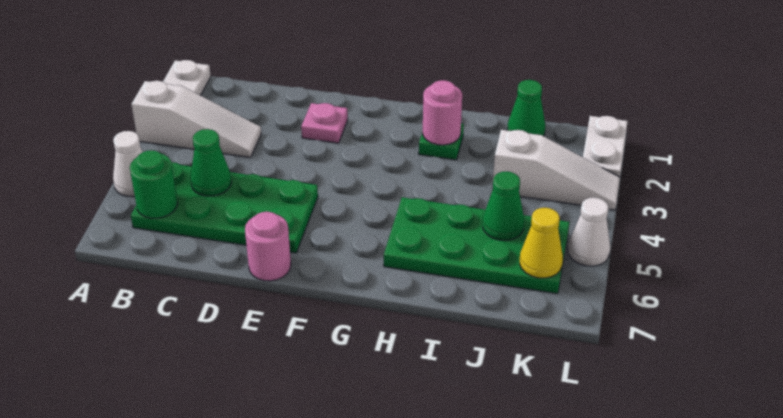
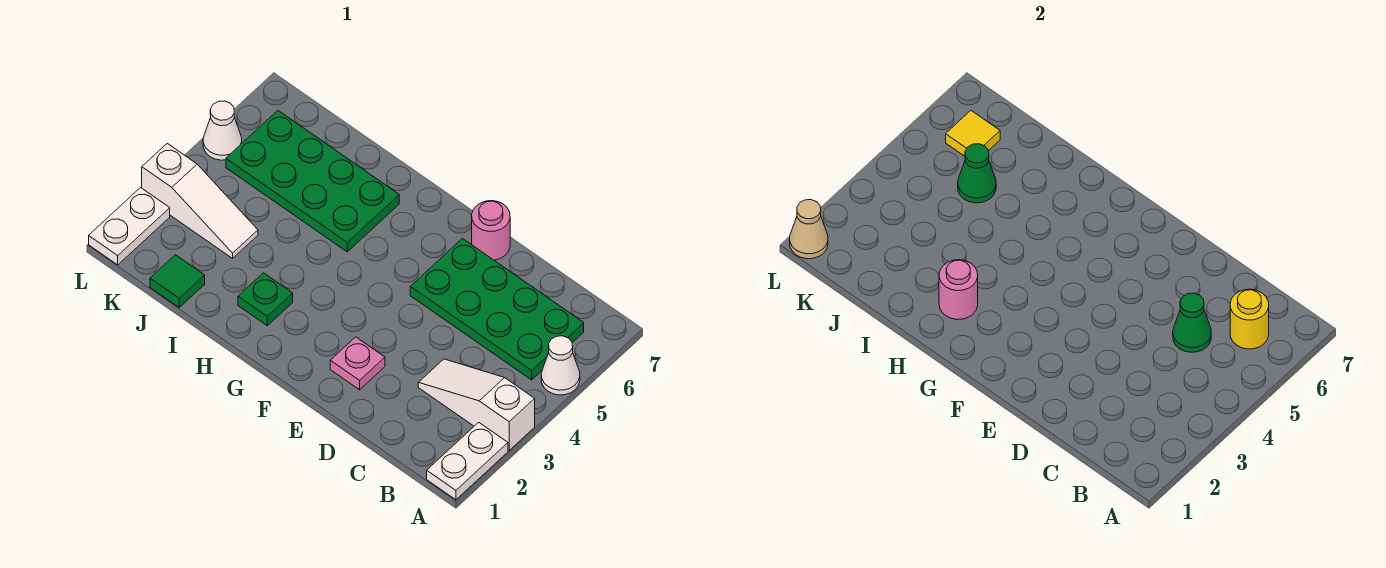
green 1x1 round brick [130,150,178,218] -> yellow 1x1 round brick [1230,289,1269,349]
green 1x1 cone [507,80,545,136] -> green 1x1 tile [150,255,205,307]
white 1x3 slope [492,130,620,210] -> white 1x3 slope turned to [142,143,258,258]
yellow 1x1 cone [520,208,563,278] -> yellow 1x1 tile [946,111,1000,156]
none -> tan 1x1 cone [790,200,828,259]

